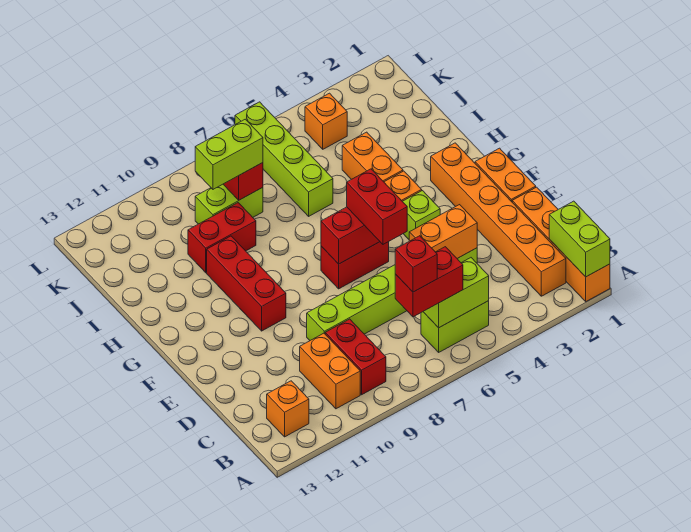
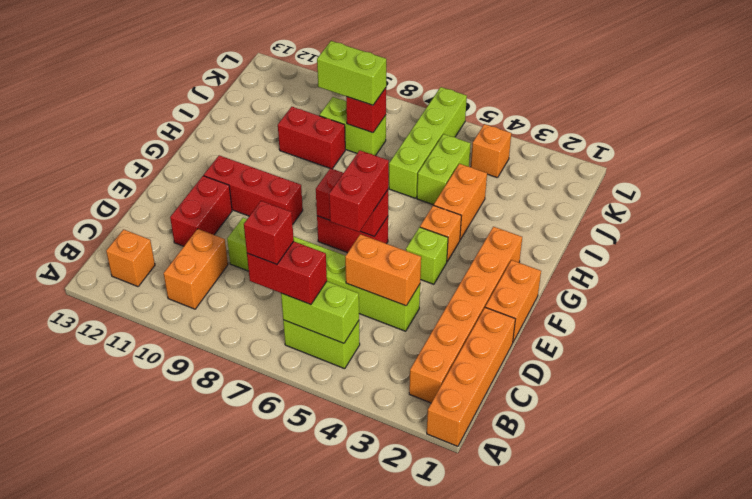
lime 1x2 brick [549,201,610,277] -> lime 1x2 brick moved to [417,134,471,205]
red 1x2 brick [325,319,386,395] -> red 1x2 brick moved to [170,176,232,246]
red 1x3 brick [207,236,286,331] -> red 1x3 brick turned to [204,155,303,224]

